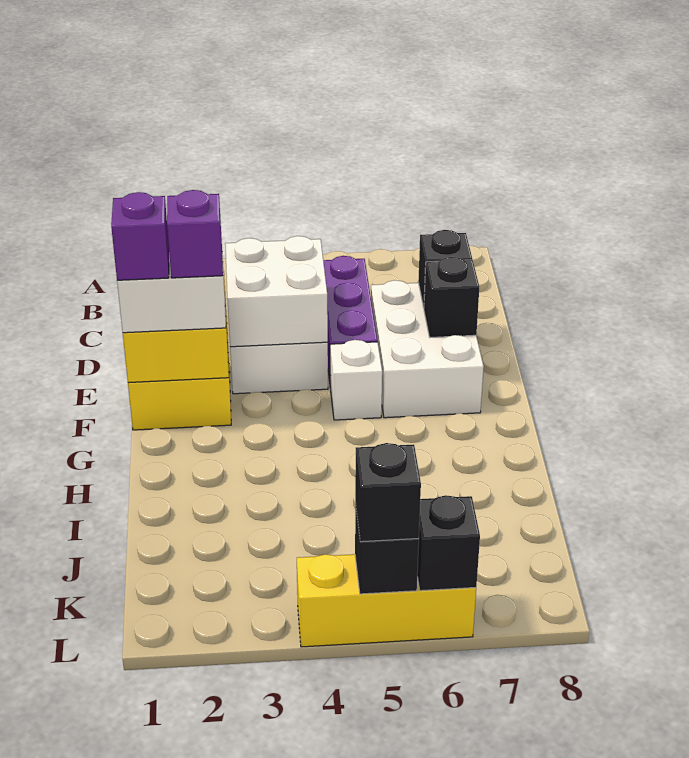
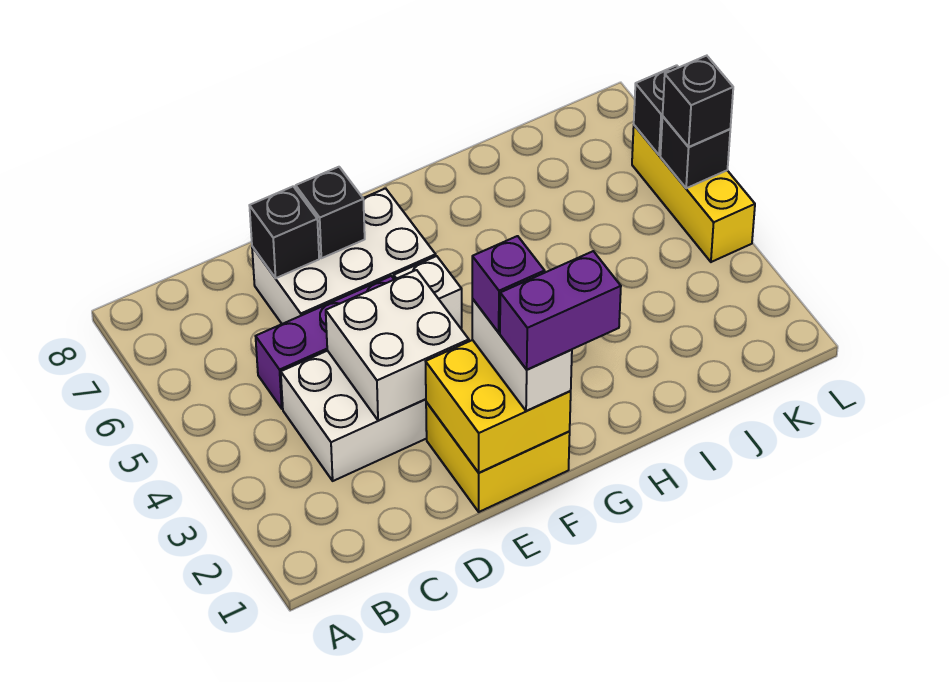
purple 1x1 brick [111,192,169,280] -> purple 1x2 brick [500,251,621,370]

